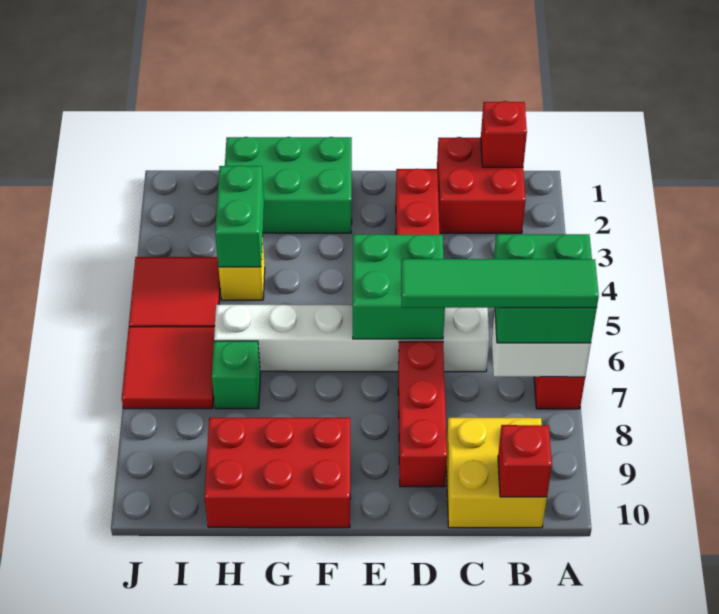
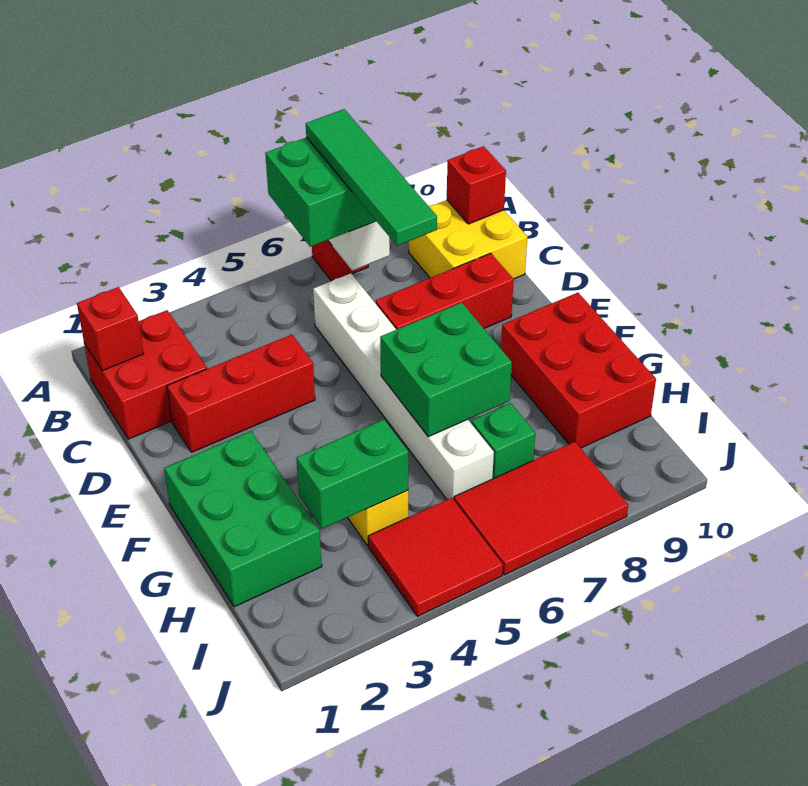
green 2x2 brick [353,234,445,339] -> green 2x2 brick moved to [380,303,512,437]
red 2x2 tile [122,327,215,409] -> red 2x3 tile [454,442,628,575]

